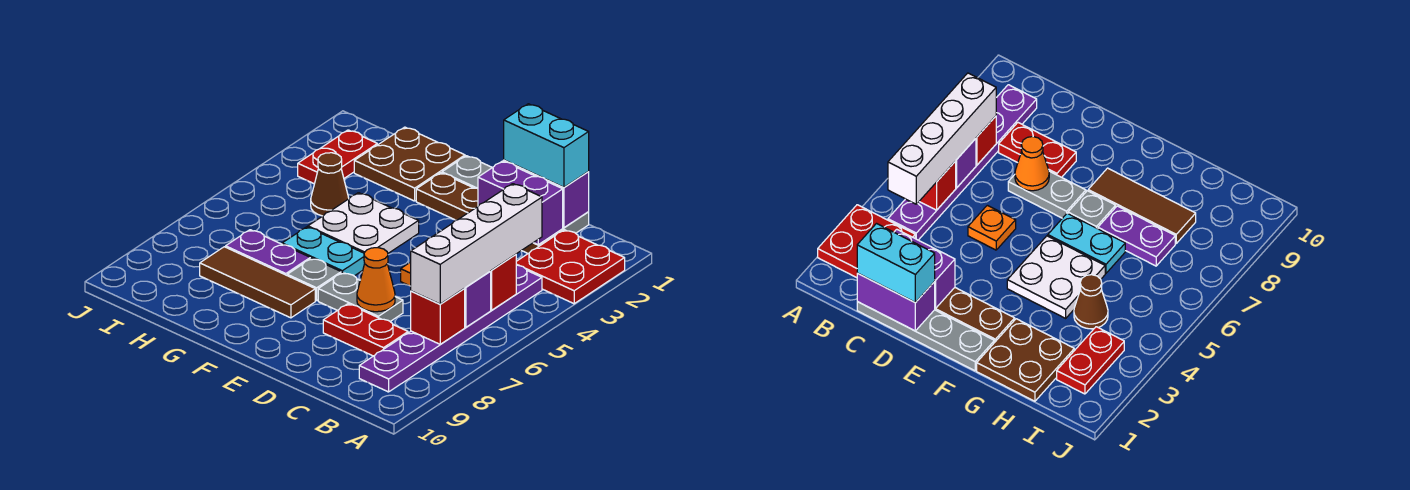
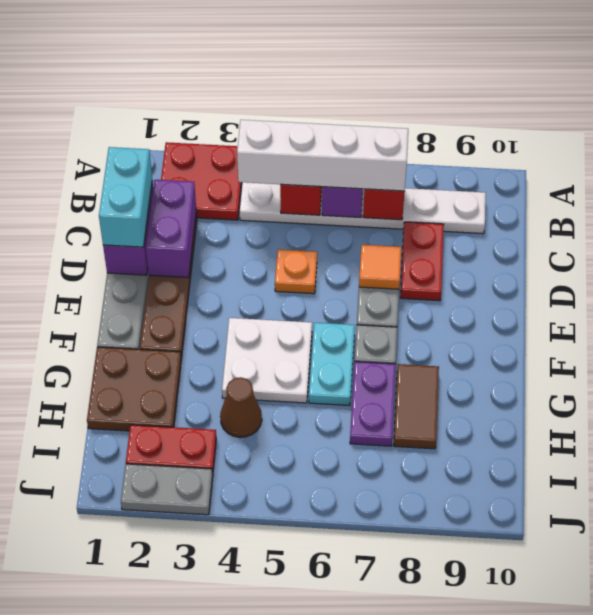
purple 1x6 plate [359,265,542,392] -> white 1x6 plate [240,182,486,234]
orange 1x1 cone [357,248,395,312] -> orange 1x1 tile [359,245,401,289]
brown 1x3 tile [200,247,315,318] -> brown 1x2 tile [394,364,439,449]
none -> grey 1x2 plate [121,464,213,515]

